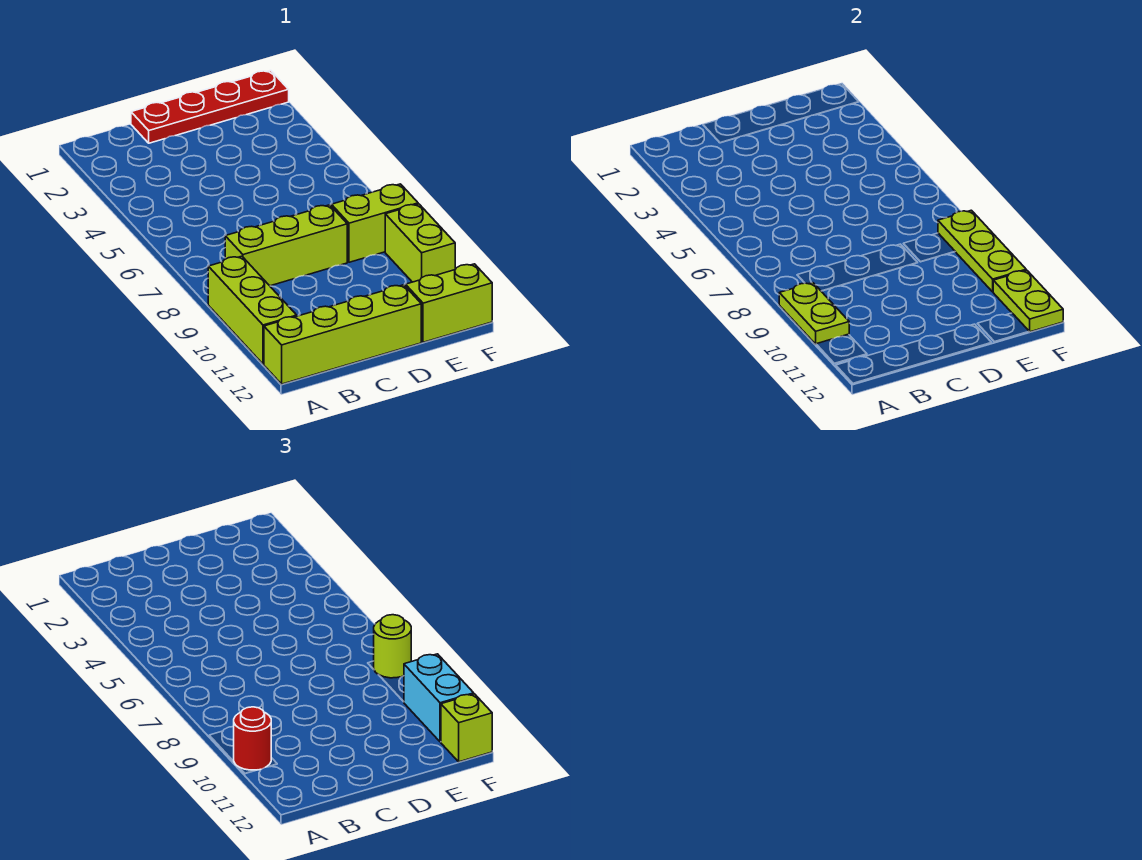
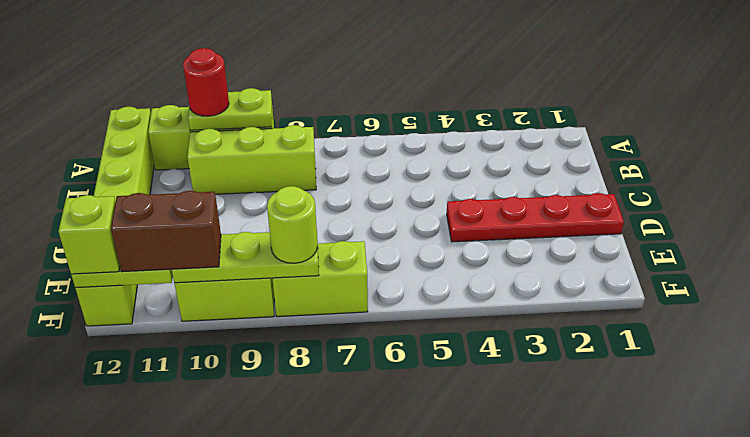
lime 1x3 brick [225,205,347,286] -> lime 1x3 brick turned to [187,125,316,194]
red 1x4 plate [131,70,289,143] -> red 1x4 plate turned to [447,193,624,242]
lime 1x2 brick [331,184,418,262] -> lime 1x2 brick turned to [273,241,368,317]
cyan 1x2 brick [404,654,474,742] -> brown 1x2 brick [111,191,221,272]

